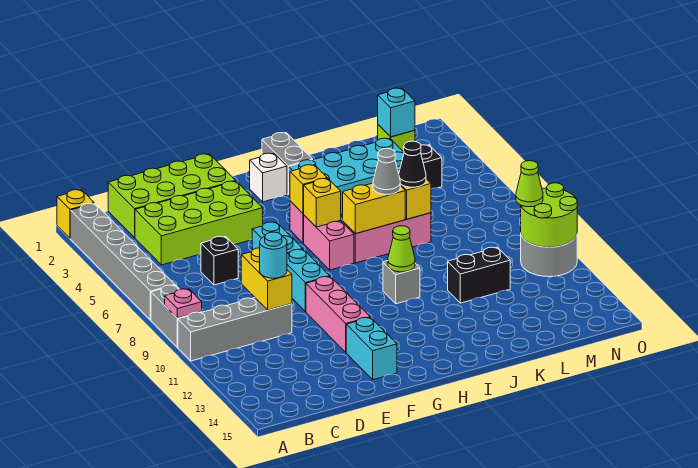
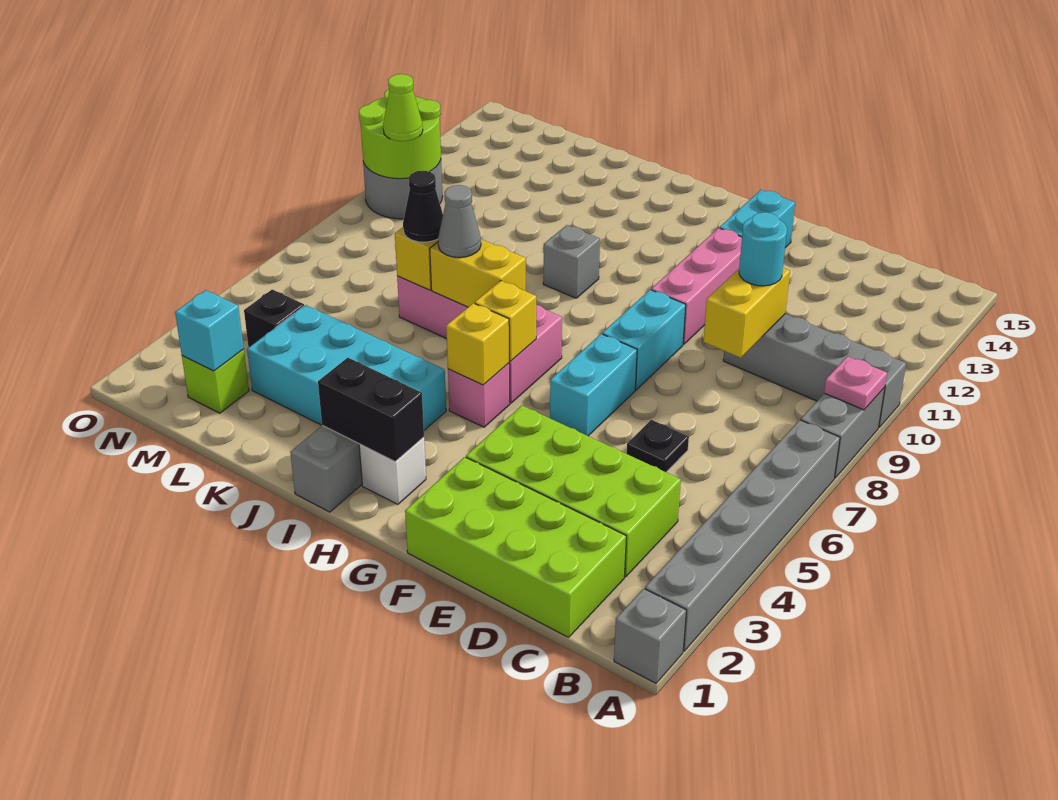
yellow 1x1 brick [57,190,94,238] -> grey 1x1 brick [614,589,686,683]
black 1x1 brick [201,236,238,285] -> black 1x1 plate [627,420,689,472]
lime 1x1 cone [388,226,415,272] -> none
black 1x2 brick [448,247,510,303] -> black 1x2 brick moved to [318,358,424,462]

